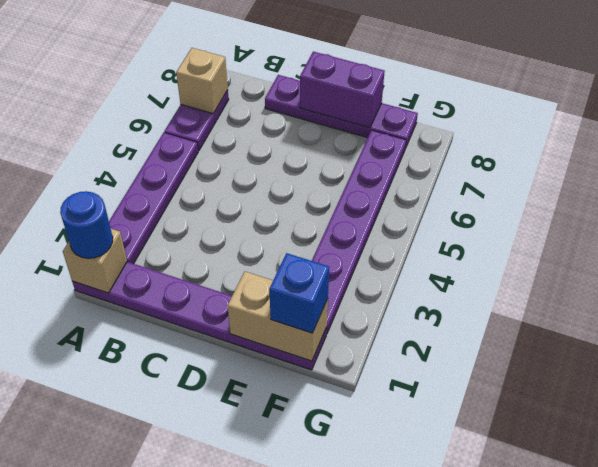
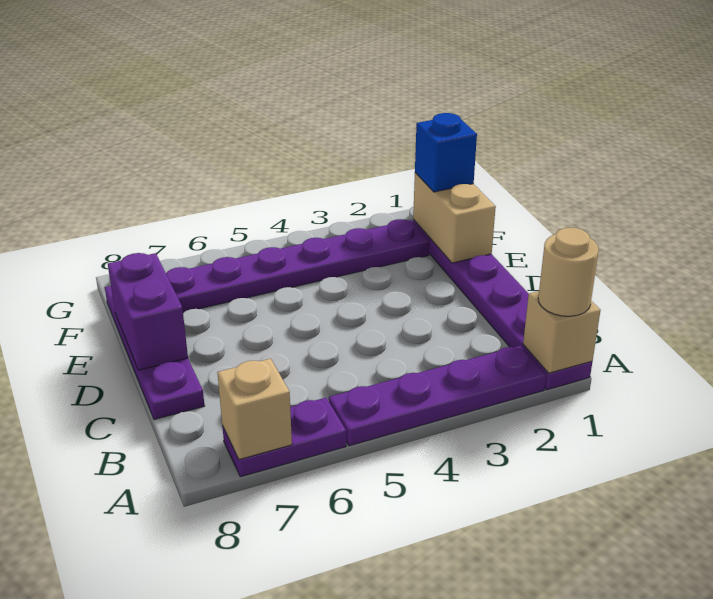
blue 1x1 round brick [60,191,113,258] -> tan 1x1 round brick [538,228,599,316]

